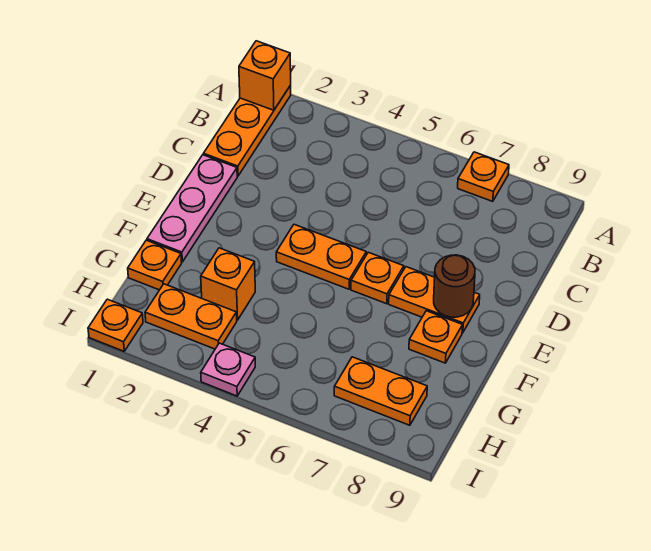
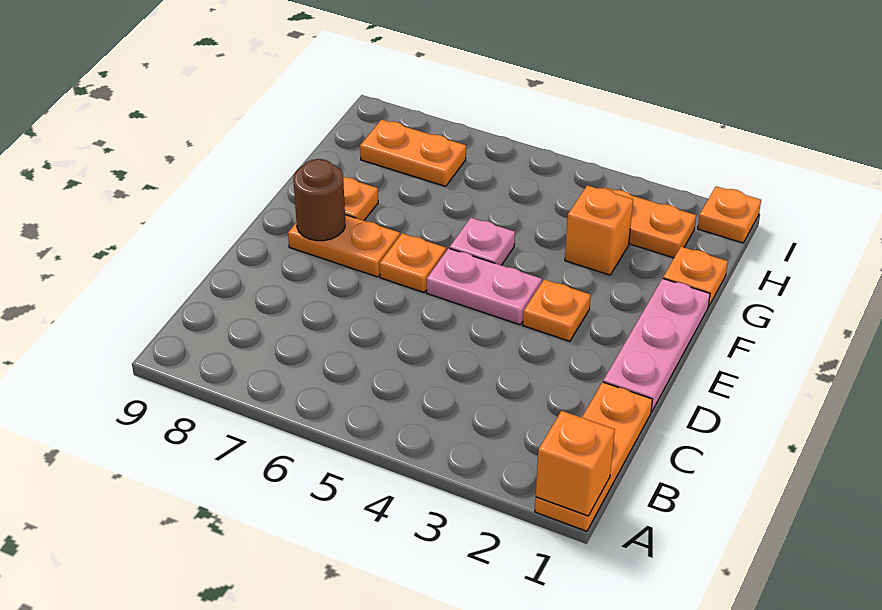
orange 1x1 plate [458,152,509,201] -> orange 1x1 plate moved to [523,279,591,341]
orange 1x2 plate [276,224,366,289] -> pink 1x2 plate [427,248,542,325]
pink 1x1 plate [201,343,255,396] -> pink 1x1 plate moved to [450,218,515,265]

